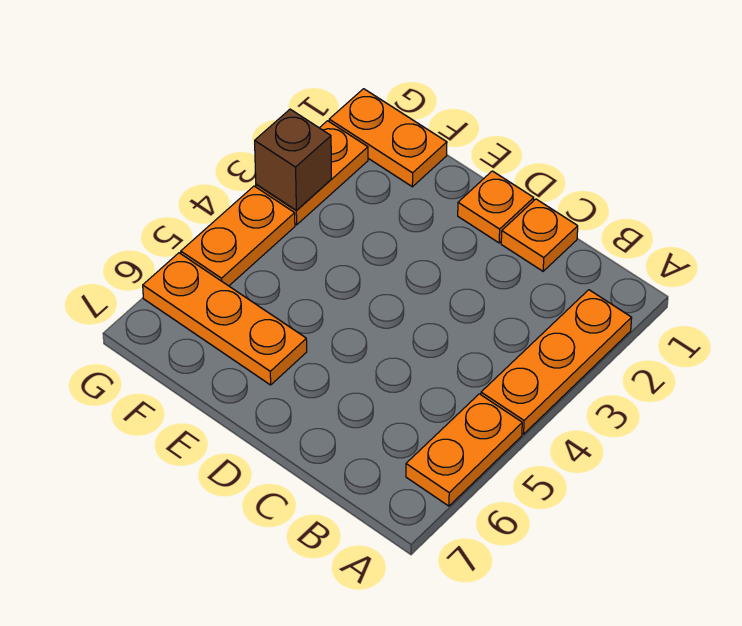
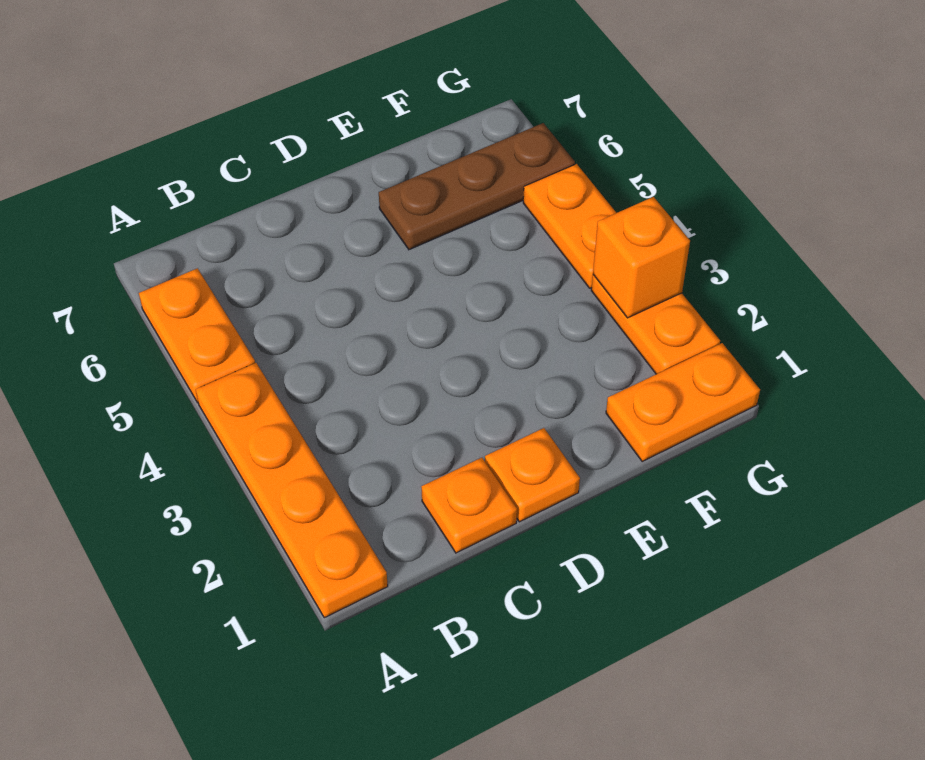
orange 1x3 plate [481,290,632,434] -> orange 1x4 plate [196,363,388,618]
orange 1x3 plate [143,253,307,385] -> brown 1x3 plate [379,123,575,250]
brown 1x1 brick [255,109,331,210] -> orange 1x1 brick [593,197,690,318]

